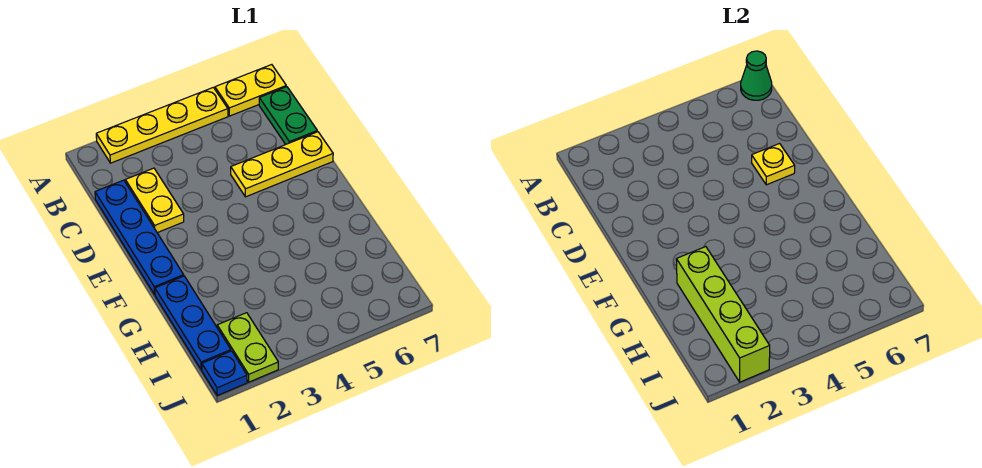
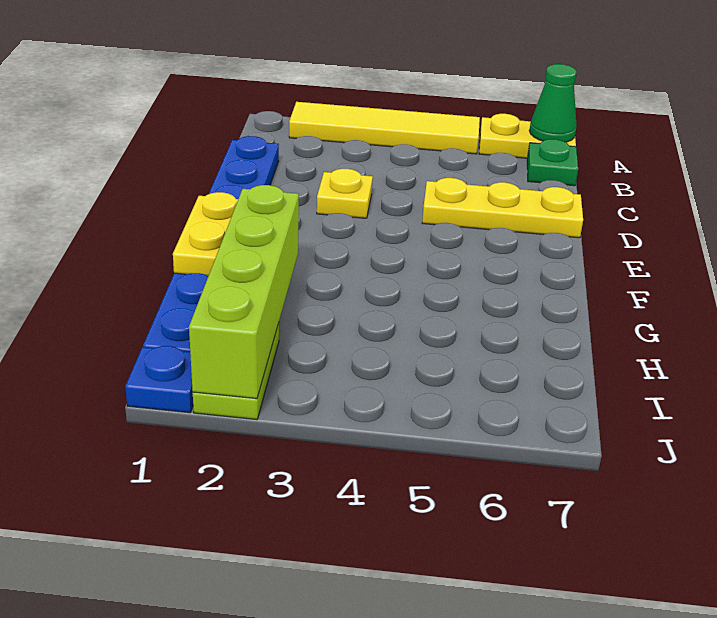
yellow 1x4 plate [96,87,228,163] -> yellow 1x4 tile [289,102,480,154]
green 1x2 plate [259,87,317,144] -> green 1x1 plate [527,139,578,186]
yellow 1x2 plate [125,168,184,233] -> yellow 1x2 plate moved to [173,192,238,276]
yellow 1x1 plate [752,144,795,185] -> yellow 1x1 plate moved to [317,169,373,218]

